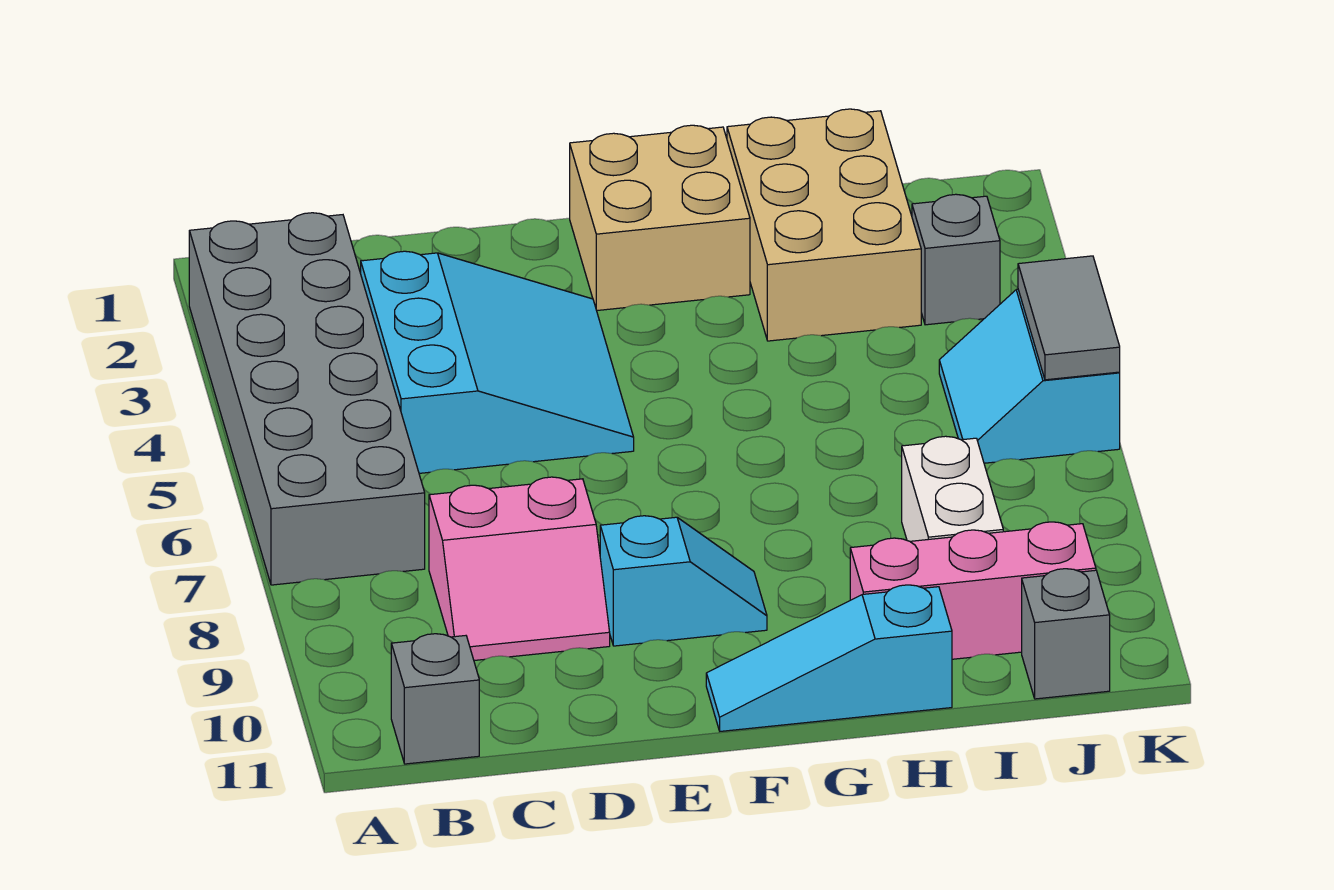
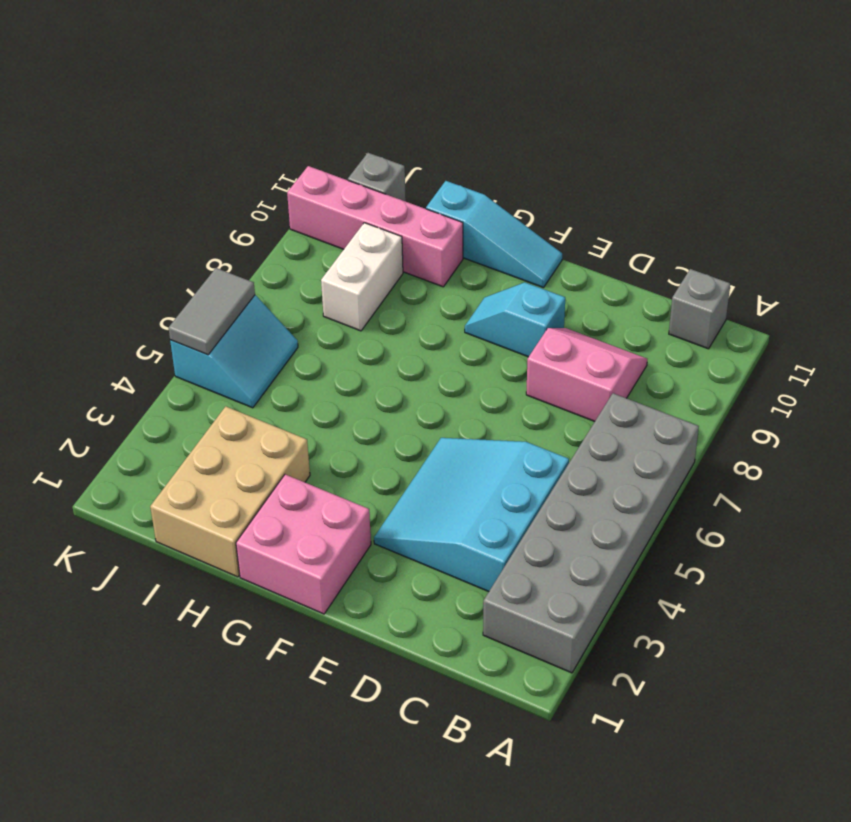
tan 2x2 brick [570,125,750,311] -> pink 2x2 brick [236,474,371,614]
pink 1x3 brick [850,522,1096,659] -> pink 1x4 brick [287,166,463,287]
grey 1x1 brick [912,194,1000,325] -> none

